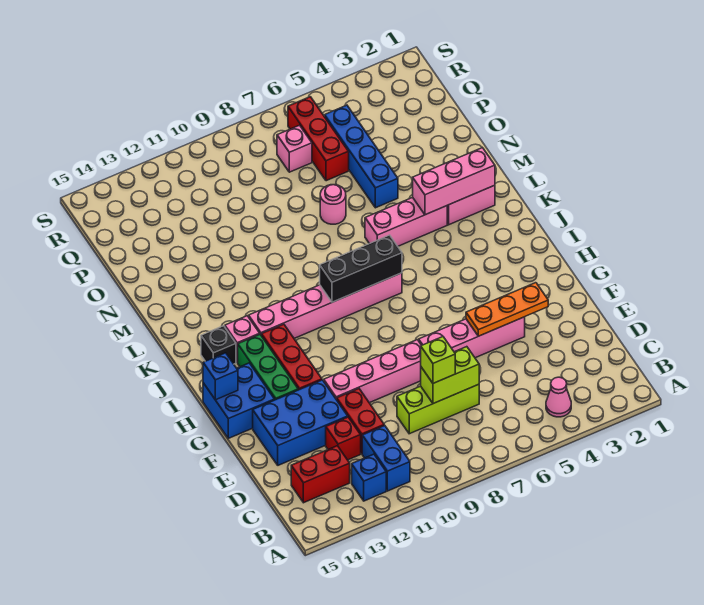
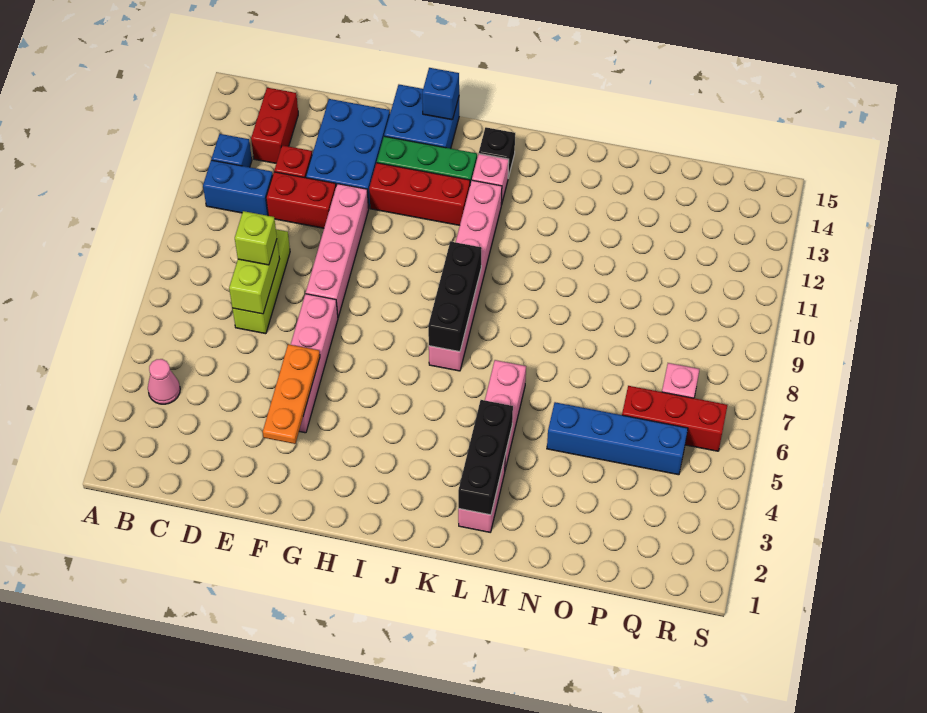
pink 1x3 brick [413,148,495,215] -> black 1x3 brick [458,400,513,515]
pink 1x1 round brick [320,185,346,224] -> none

